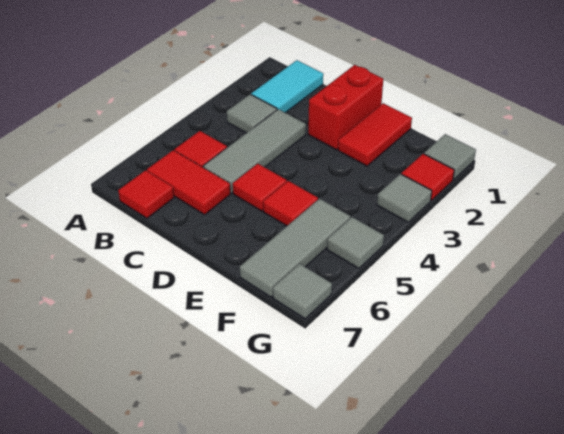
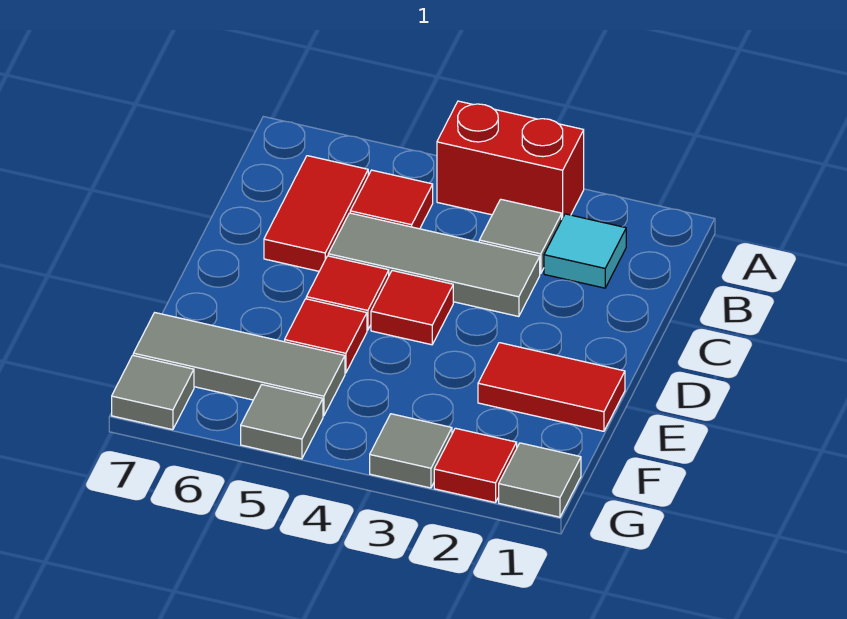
cyan 1x2 tile [251,60,323,113] -> cyan 1x1 tile [544,214,626,288]
red 1x1 tile [118,170,174,218] -> red 1x1 tile moved to [371,271,453,345]
red 1x2 brick [308,65,383,150] -> red 1x2 brick moved to [437,101,584,218]

